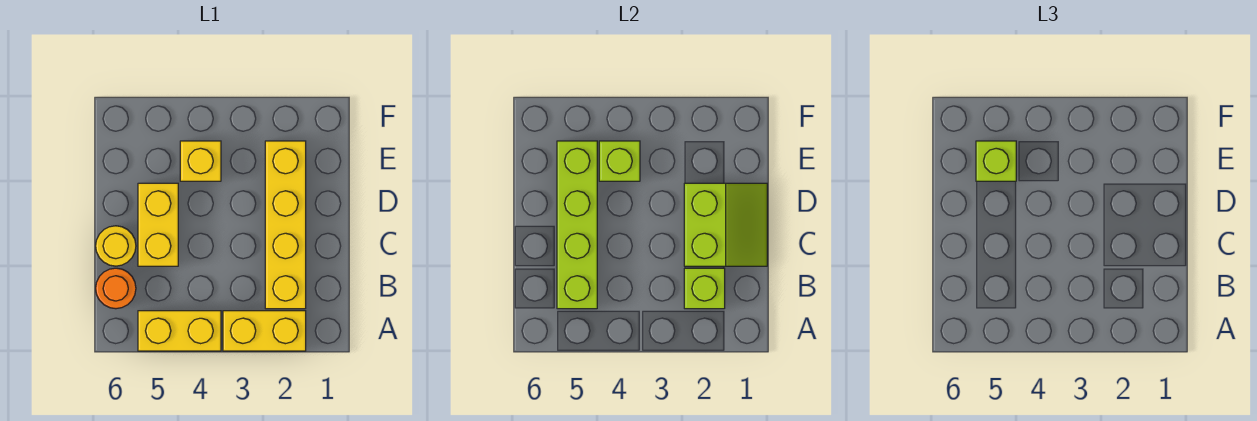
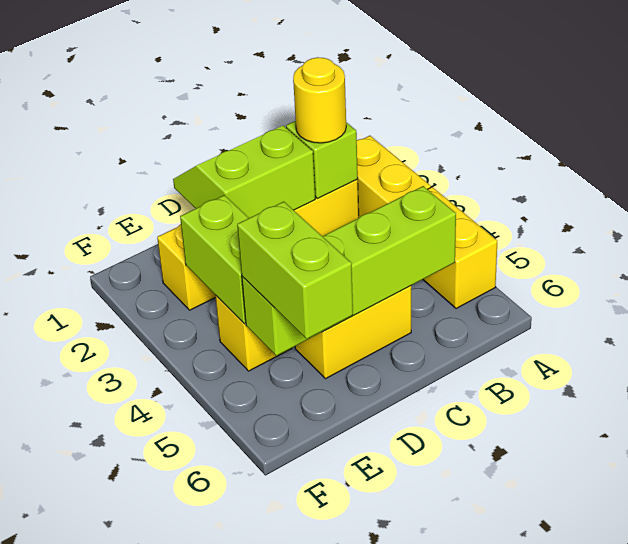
orange 1x1 round brick [96,268,136,309] -> none
yellow 1x1 round brick [96,226,136,266] -> yellow 1x1 round brick moved to [293,57,346,143]
lime 1x1 brick [599,141,640,181] -> lime 1x2 brick [180,195,249,324]
lime 1x1 brick [976,141,1016,181] -> lime 1x2 brick [237,202,353,339]

